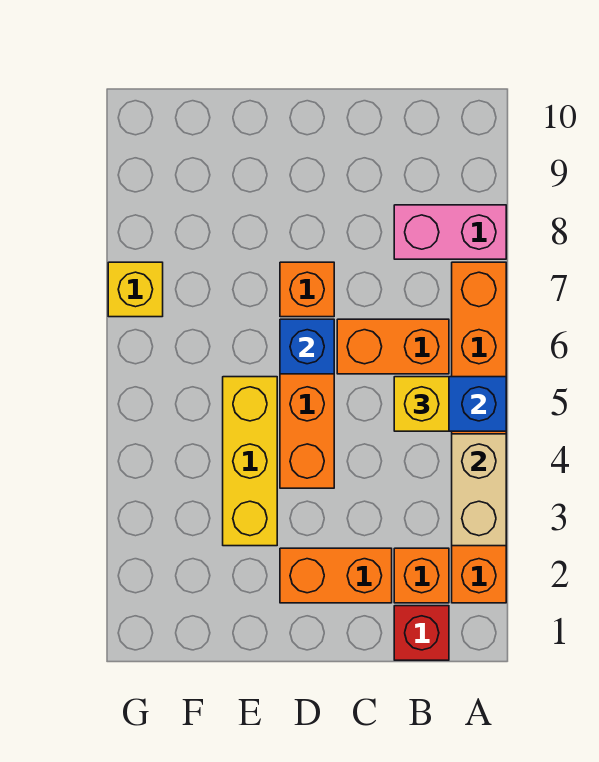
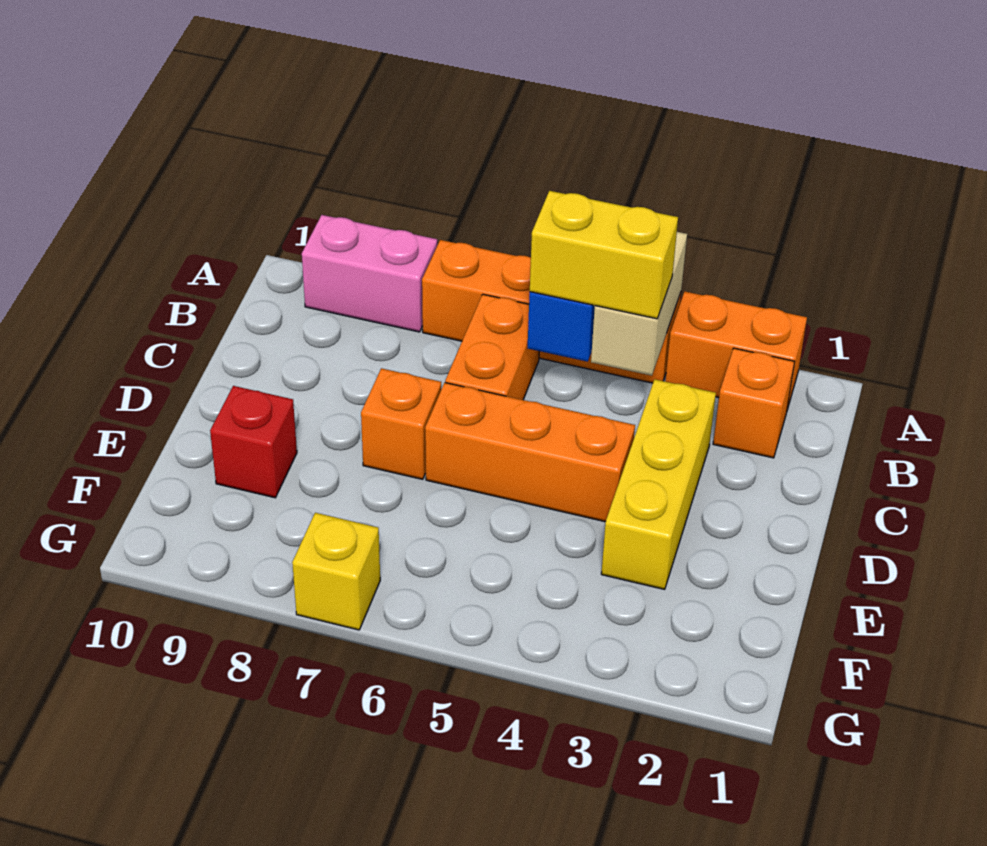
tan 1x2 brick [452,434,506,546] -> tan 1x2 brick turned to [591,232,687,376]
pink 1x2 brick [394,205,506,259] -> pink 1x2 brick turned to [302,215,437,332]
red 1x1 brick [394,606,449,660] -> red 1x1 brick moved to [210,386,297,498]
yellow 1x1 brick [394,377,449,431] -> yellow 1x2 brick [530,191,678,319]
orange 1x2 brick [280,548,392,603] -> none
blue 1x1 brick [280,319,334,374] -> none
yellow 1x3 brick [223,377,277,546] -> yellow 1x3 brick turned to [601,379,716,589]

